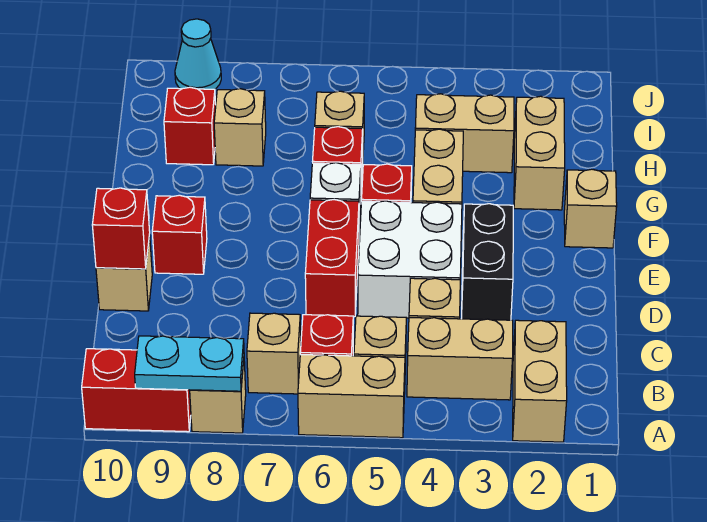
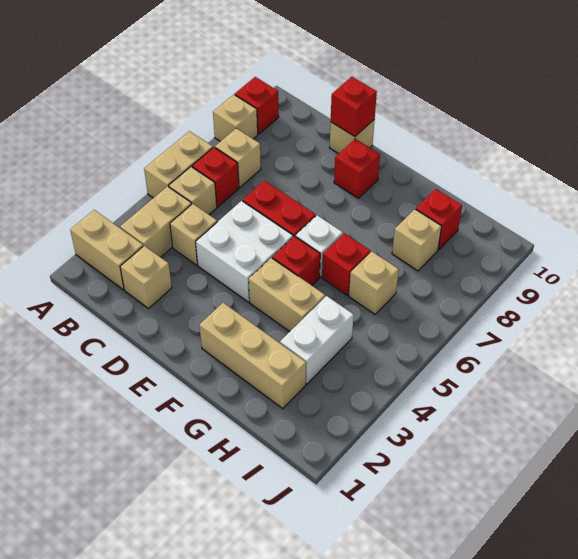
cyan 1x2 plate [135,336,244,391] -> none
red 1x2 brick [82,349,191,432] -> red 1x1 brick [235,77,279,134]
black 1x2 brick [462,204,513,320] -> none
tan 1x1 brick [564,169,617,248] -> tan 1x1 brick moved to [120,246,172,309]
tan 1x2 brick [514,96,565,210] -> tan 1x3 brick [199,303,306,409]
tan 1x2 brick [415,94,514,173] -> white 1x2 brick [280,296,354,384]
cyan 1x1 cone [175,19,221,89] -> none

